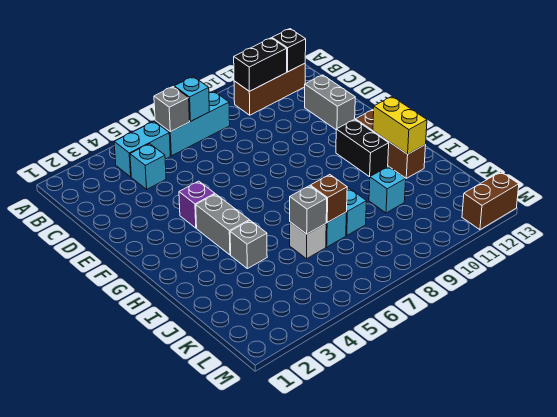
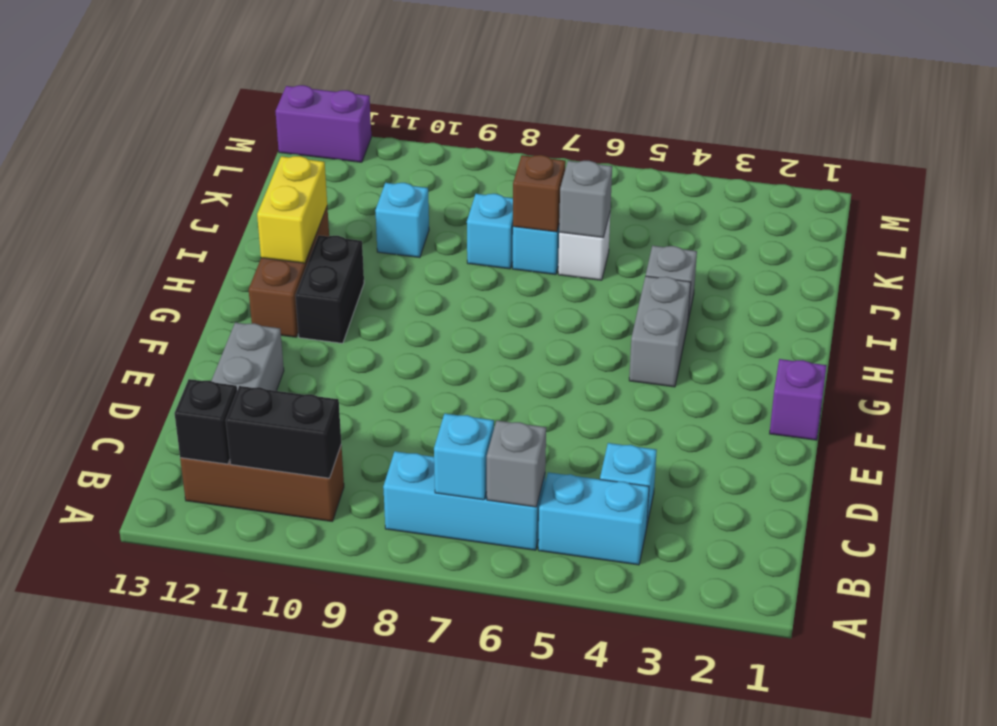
purple 1x1 brick [179,181,215,228] -> purple 1x1 brick moved to [770,359,827,440]
brown 1x2 brick [462,172,519,230] -> purple 1x2 brick [276,85,371,162]

